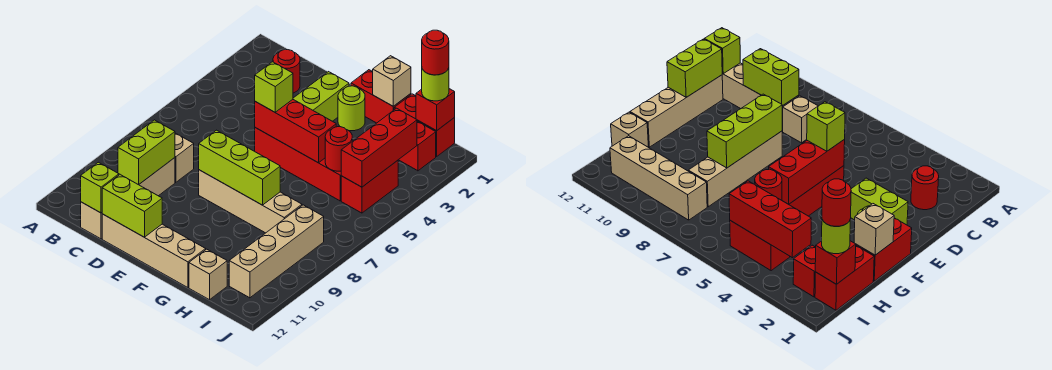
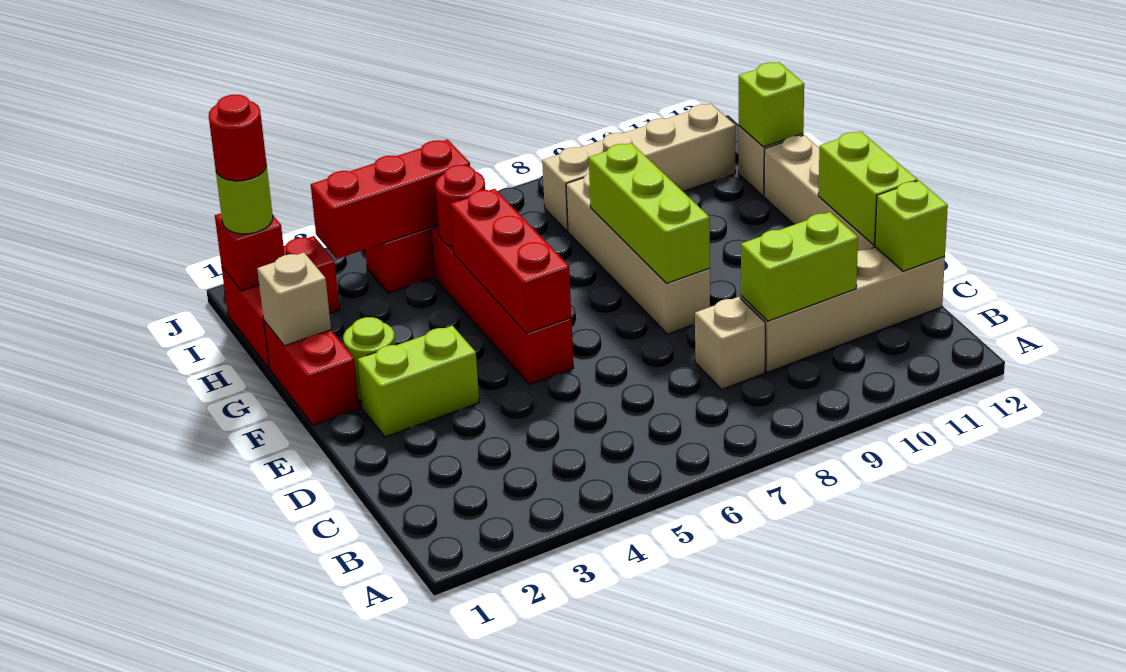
red 1x1 round brick [273,50,300,93] -> none
lime 1x1 brick [255,62,293,112] -> lime 1x1 brick moved to [739,62,804,147]

